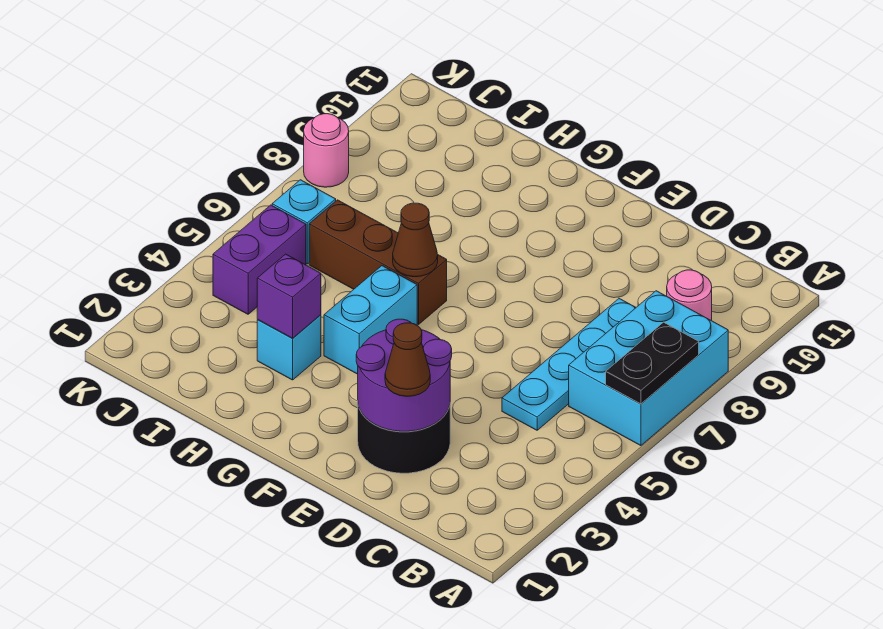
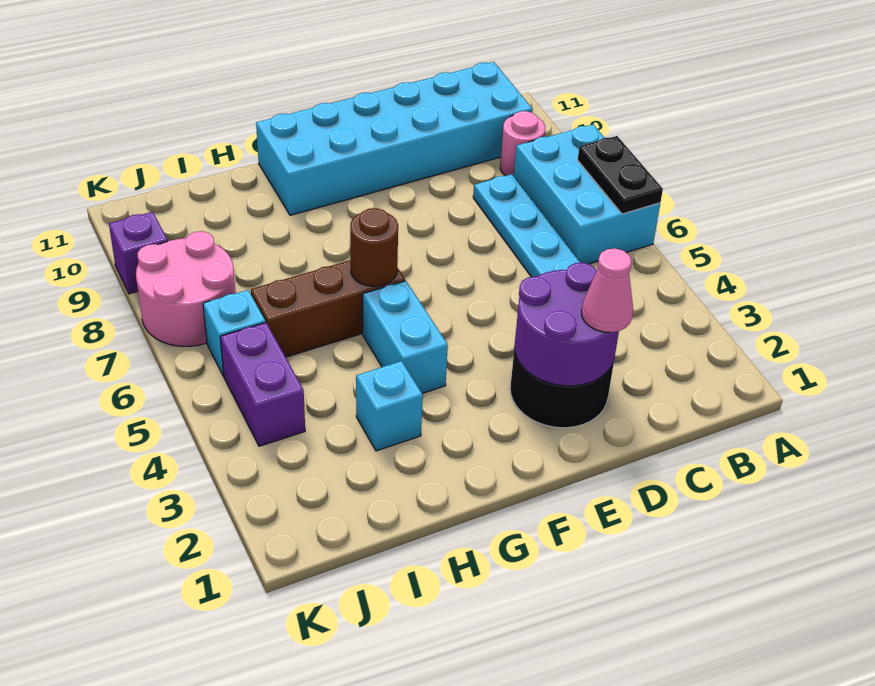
none -> cyan 2x6 brick [256,62,532,215]
brown 1x1 cone [385,323,430,396] -> pink 1x1 cone [582,248,633,332]
brown 1x1 cone [393,203,438,277] -> brown 1x1 round brick [350,208,398,286]
purple 1x1 brick [257,254,321,338] -> purple 1x1 brick moved to [109,212,168,294]
pink 1x1 round brick [304,114,349,187] -> pink 2x2 round brick [136,231,236,346]

